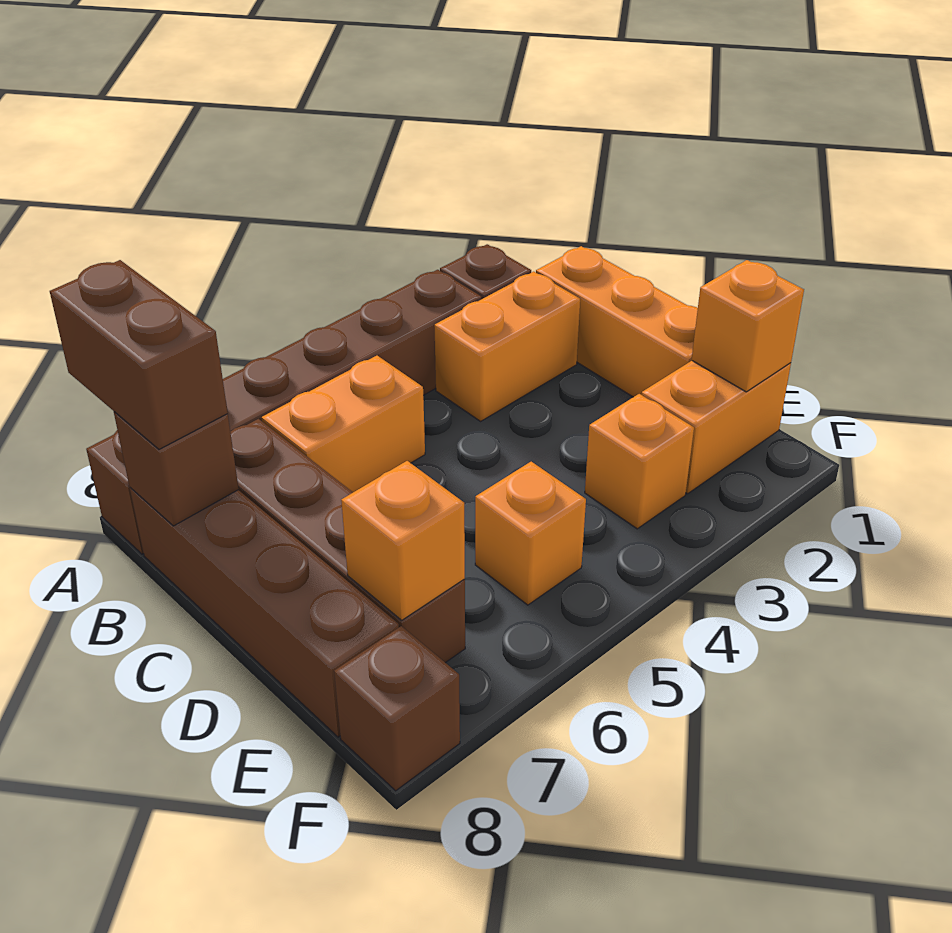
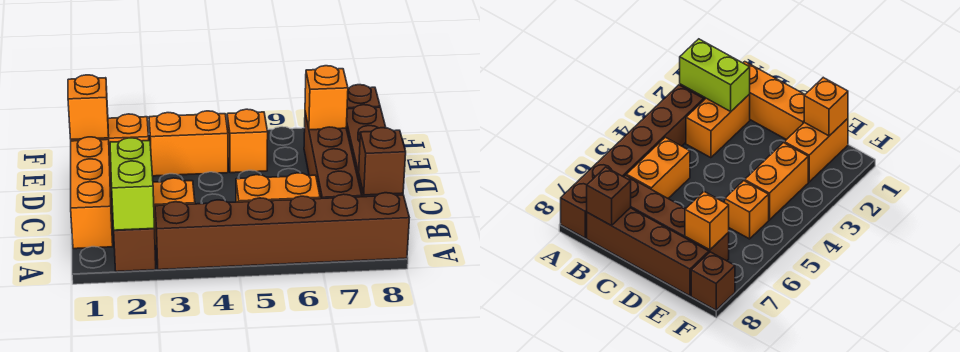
none -> lime 1x2 brick [110,138,154,230]
brown 1x2 brick [50,260,228,449] -> none
orange 1x1 brick [585,394,694,529] -> orange 1x2 brick [149,111,228,176]

